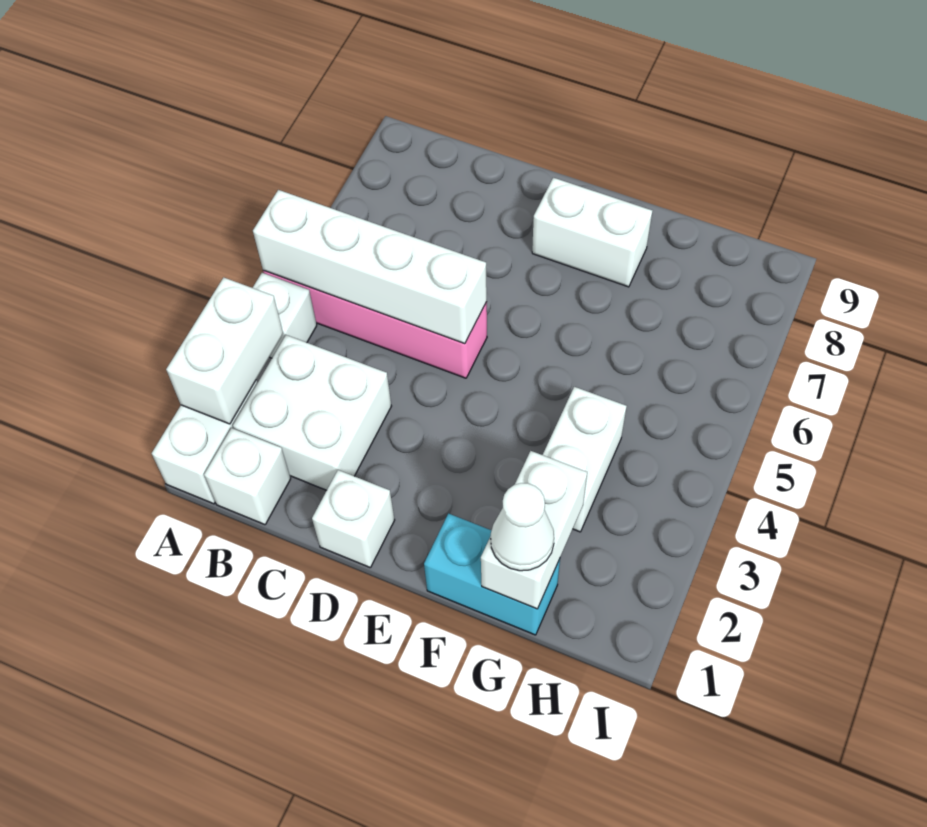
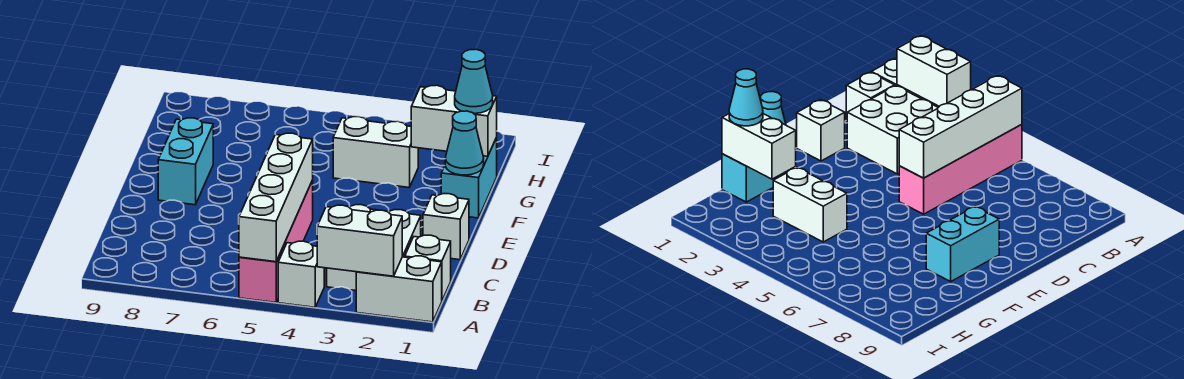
white 1x2 brick [532,178,652,287] -> cyan 1x2 brick [158,118,213,205]
none -> cyan 1x1 cone [445,111,484,175]
white 1x1 cone [491,483,554,571] -> cyan 1x1 cone [455,49,493,114]

